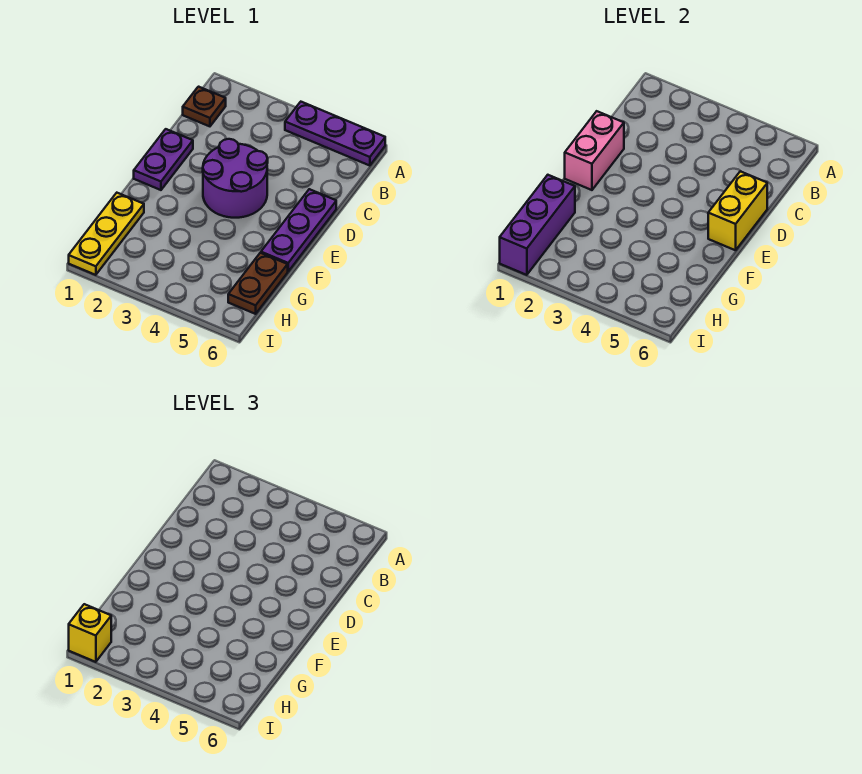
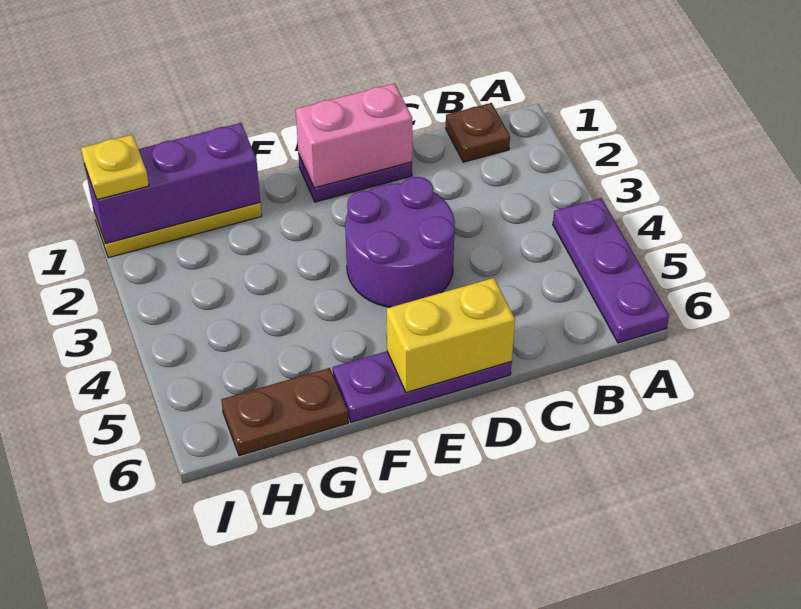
yellow 1x1 brick [69,604,111,662] -> yellow 1x1 plate [81,135,149,200]

